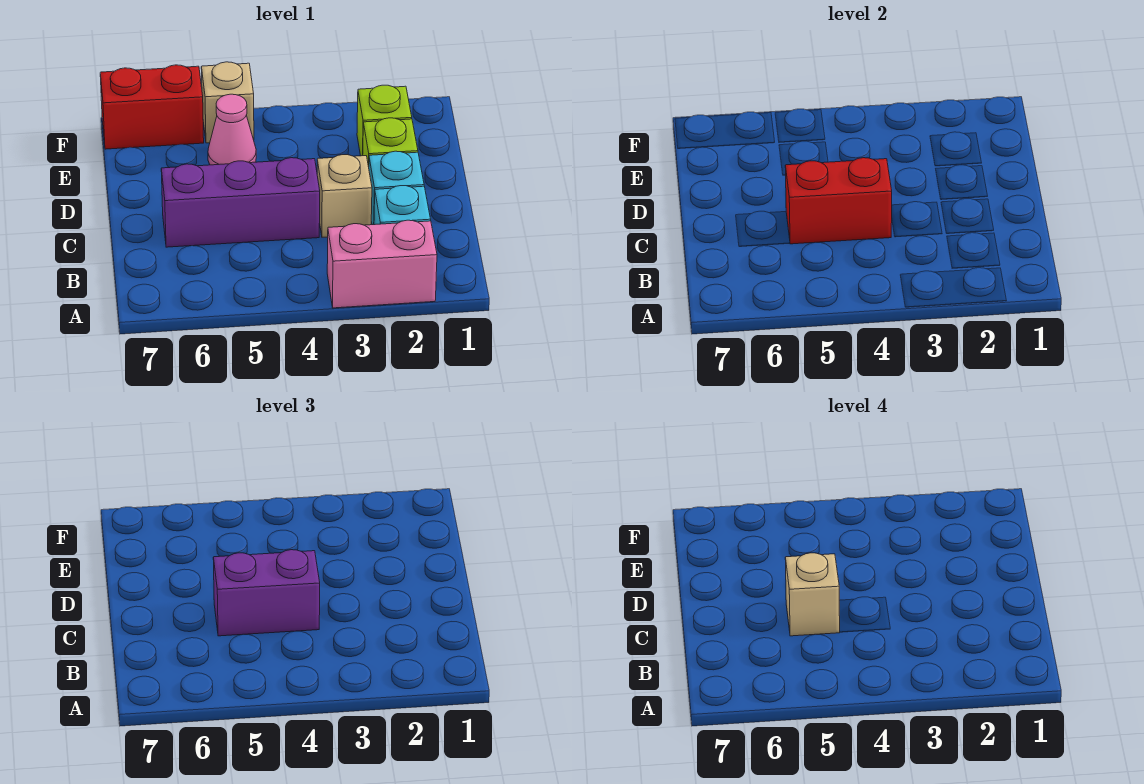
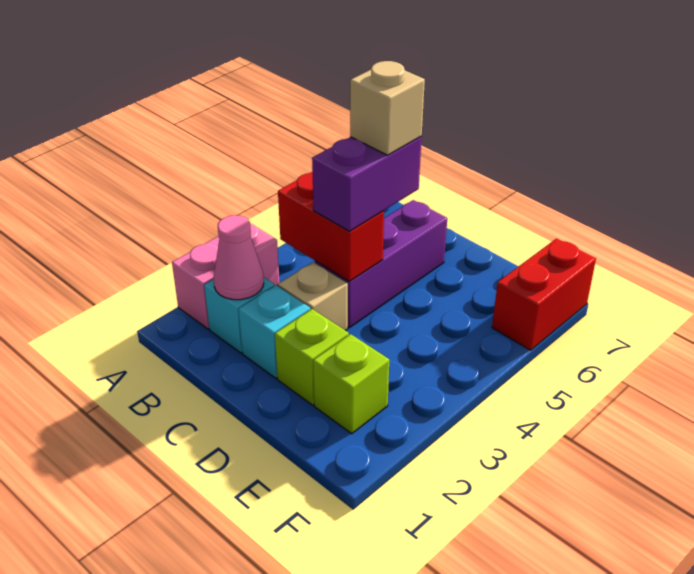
red 1x2 brick [785,158,892,244] -> red 1x2 brick turned to [278,172,384,281]
pink 1x1 cone [208,94,256,165] -> pink 1x1 cone moved to [213,215,264,300]
tan 1x1 brick [201,62,254,143] -> none

